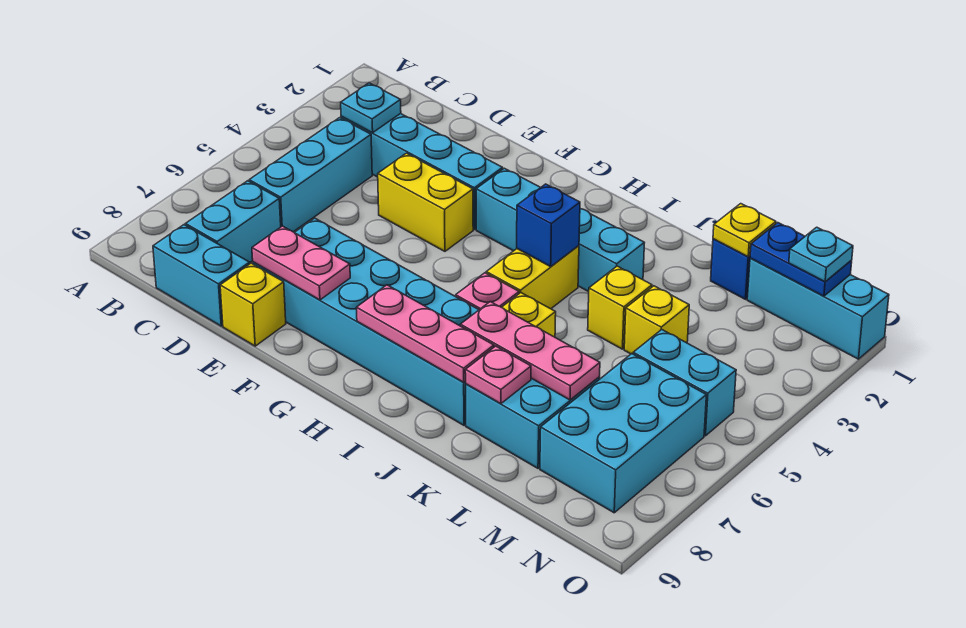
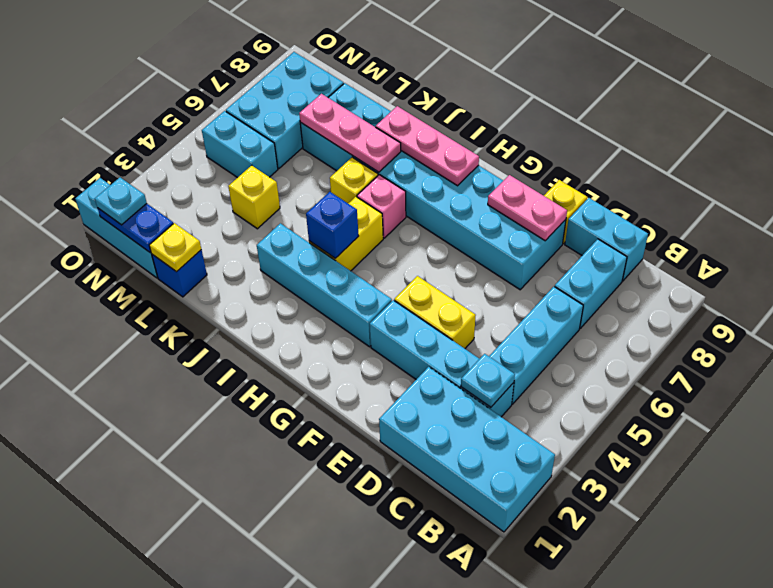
none -> cyan 2x4 brick [379,367,555,532]
yellow 1x1 brick [588,266,652,349] -> none
pink 1x1 plate [465,346,531,404] -> none

